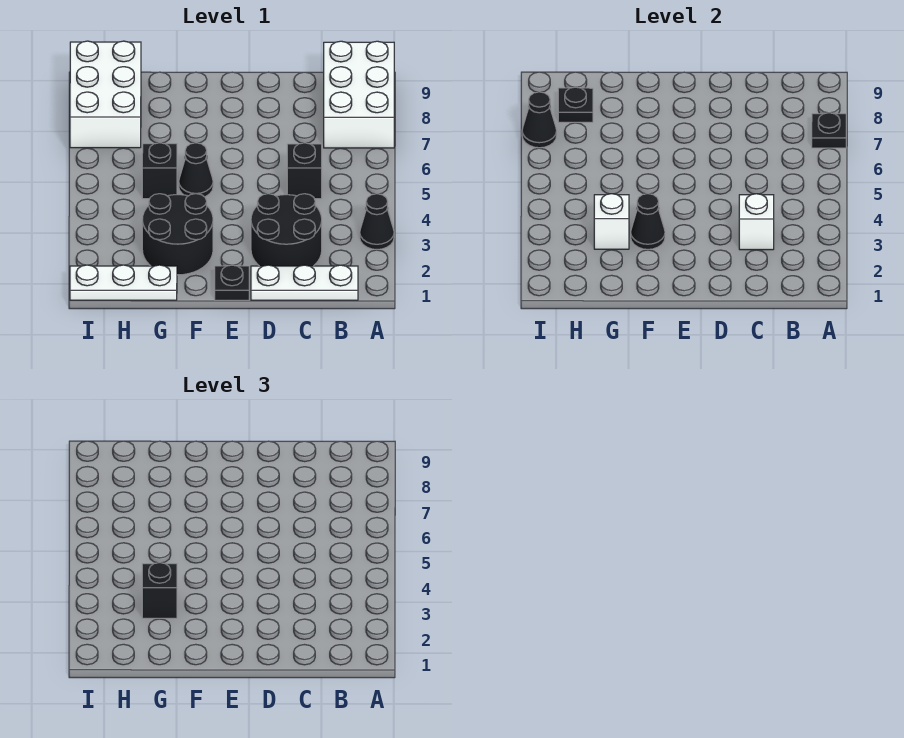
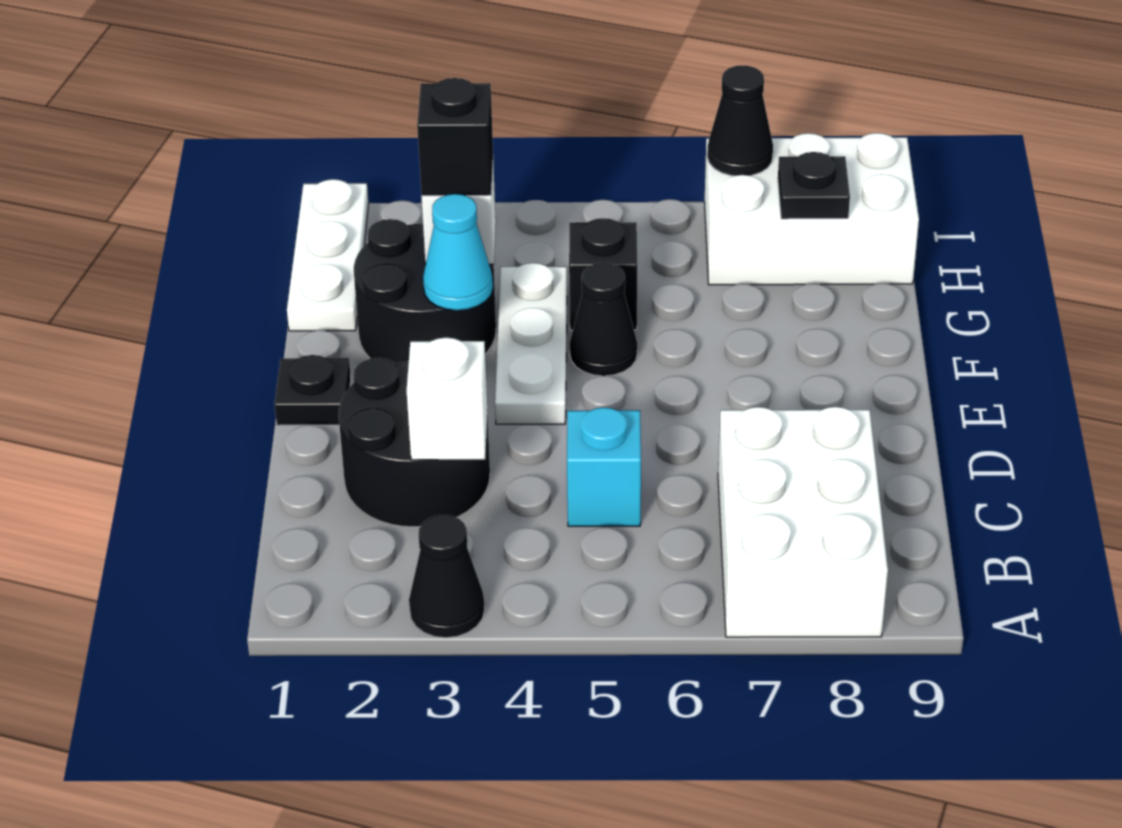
white 2x3 brick [324,41,394,148] -> white 2x3 brick turned to [718,407,888,637]
black 1x1 plate [812,113,846,148] -> none
white 1x3 plate [251,265,358,300] -> white 1x3 plate moved to [495,263,567,424]
black 1x1 brick [287,143,322,199] -> cyan 1x1 brick [567,407,641,526]
black 1x1 cone [631,194,665,249] -> cyan 1x1 cone [423,194,493,310]

